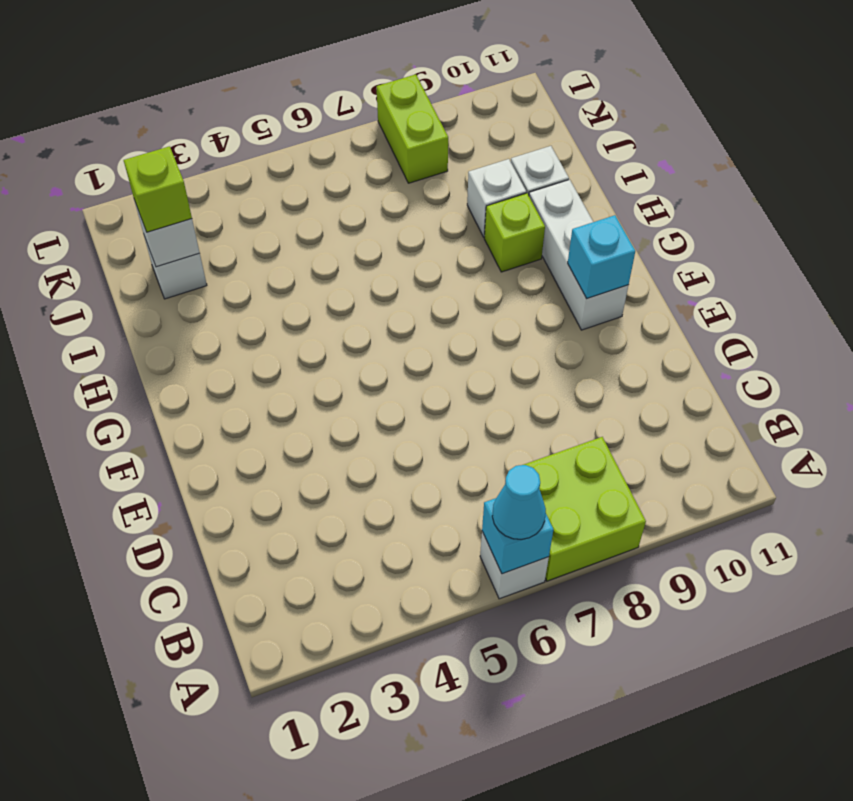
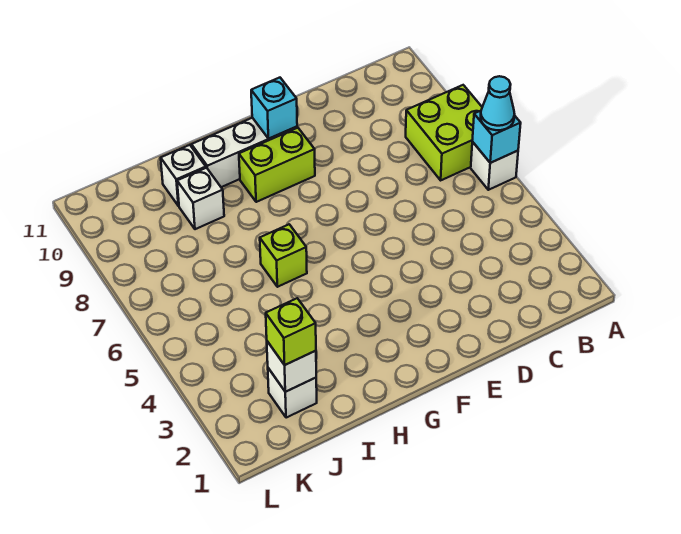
lime 1x1 brick [484,193,545,272] -> lime 1x1 brick moved to [260,224,307,287]
lime 1x2 brick [377,74,448,183] -> lime 1x2 brick moved to [239,128,315,202]

